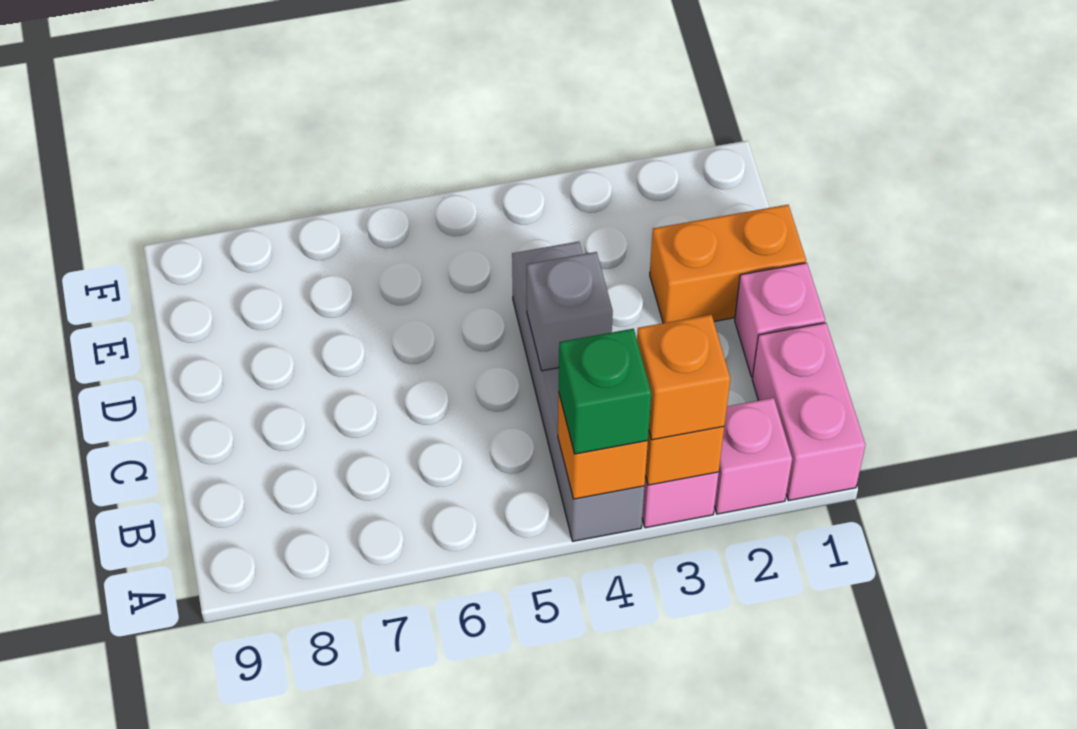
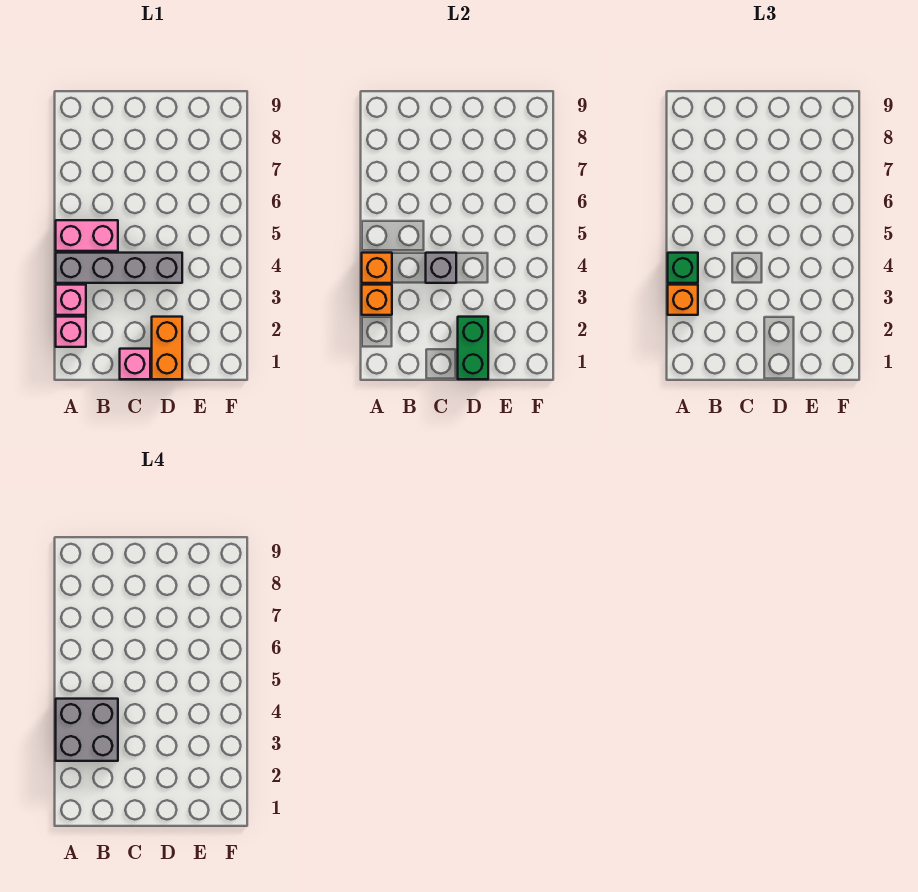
pink 1x2 brick [752,323,865,501] -> pink 1x2 brick moved to [56,220,118,251]
none -> grey 2x2 brick [56,699,118,761]
none -> green 1x2 brick [458,317,488,379]

